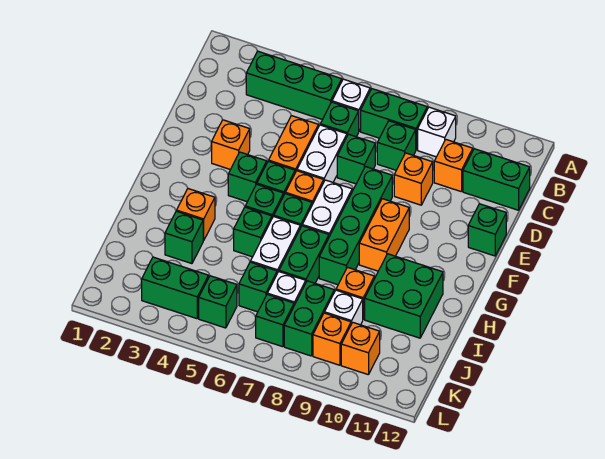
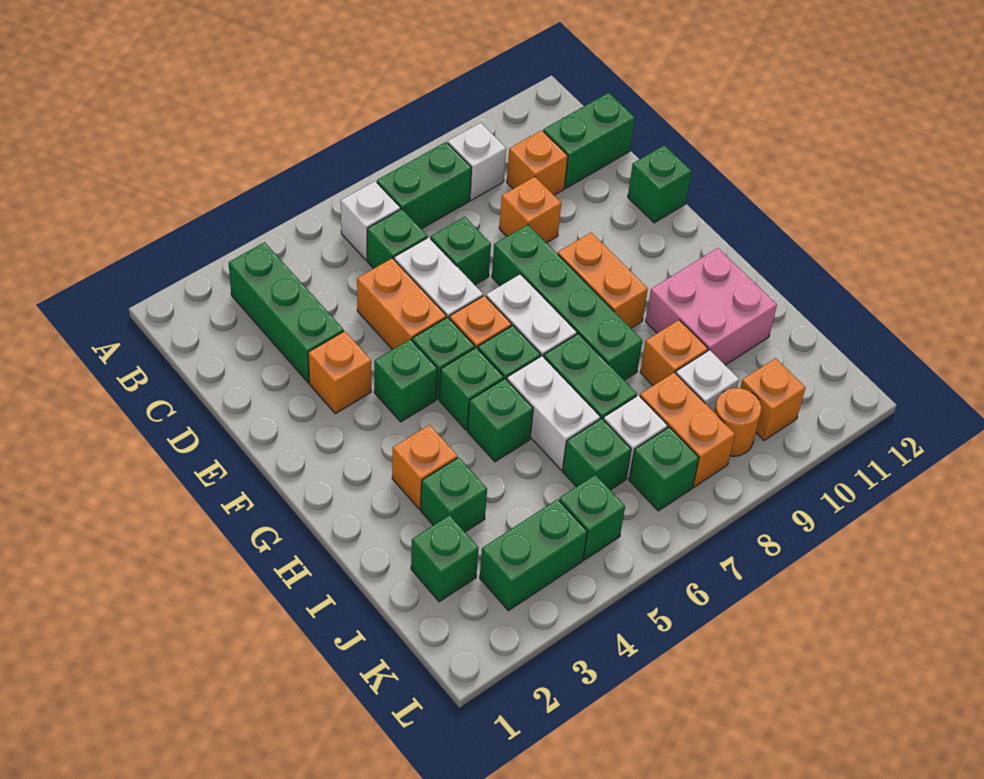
green 1x3 brick [246,51,342,120] -> green 1x3 brick turned to [229,242,344,383]
green 1x1 brick [377,121,416,170] -> green 1x1 brick moved to [411,515,478,602]
green 2x2 brick [365,254,443,338] -> pink 2x2 brick [646,248,777,365]
green 1x2 brick [284,281,334,356] -> orange 1x2 brick [640,372,735,487]
orange 1x1 brick [313,313,351,365] -> orange 1x1 round brick [714,388,761,456]

